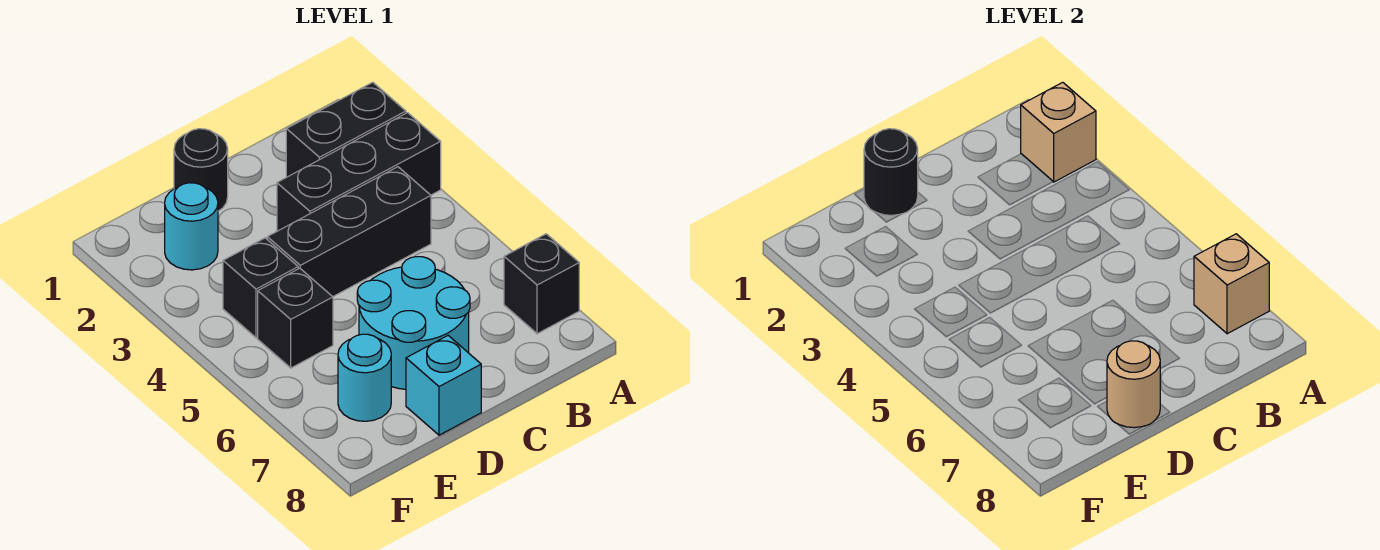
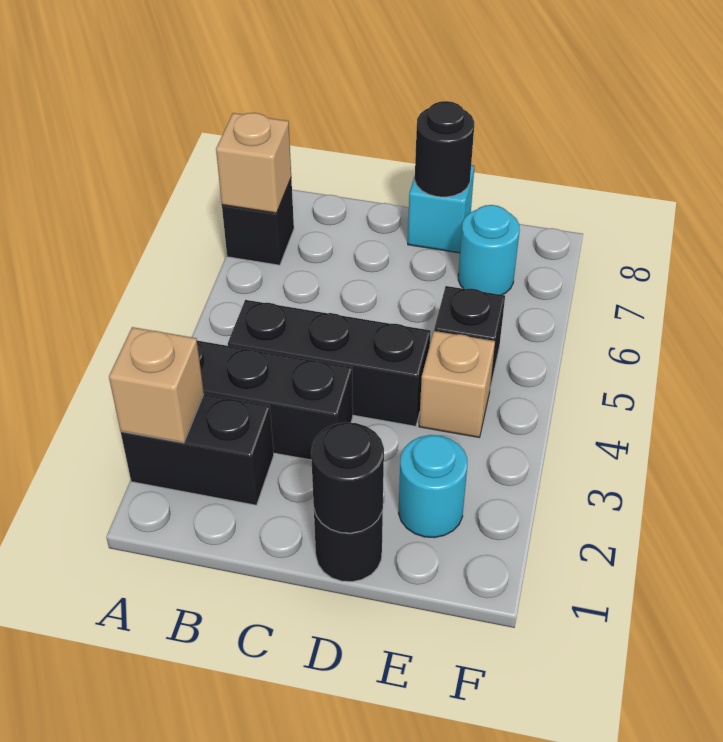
cyan 2x2 round brick [357,257,470,389] -> none
tan 1x1 round brick [1107,341,1160,428] -> black 1x1 round brick [415,101,474,197]
black 1x1 brick [223,238,298,338] -> tan 1x1 brick [419,331,495,437]

